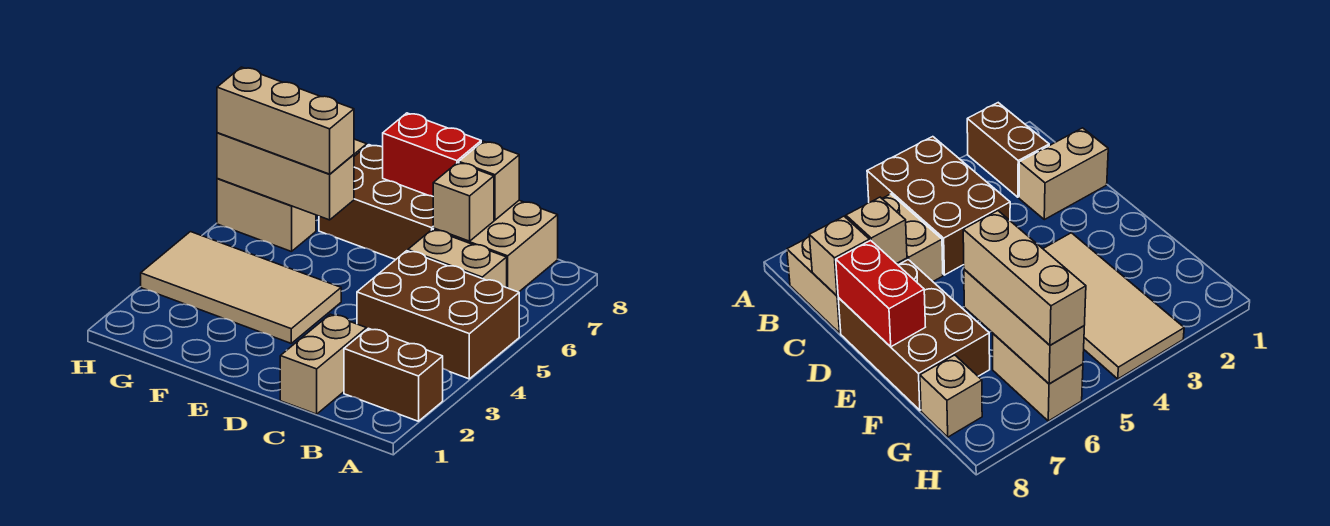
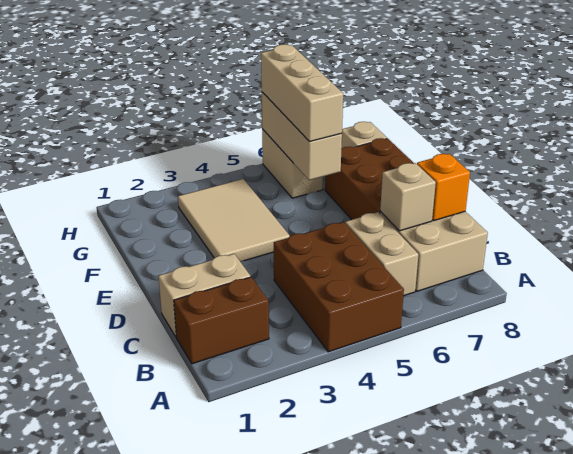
brown 1x2 brick [344,328,443,421] -> brown 1x2 brick turned to [174,277,269,364]
tan 1x1 brick [459,141,519,220] -> orange 1x1 brick [417,154,470,221]
red 1x2 brick [383,113,481,196] -> none
tan 2x4 tile [141,232,341,343] -> tan 2x3 tile [178,179,290,262]

